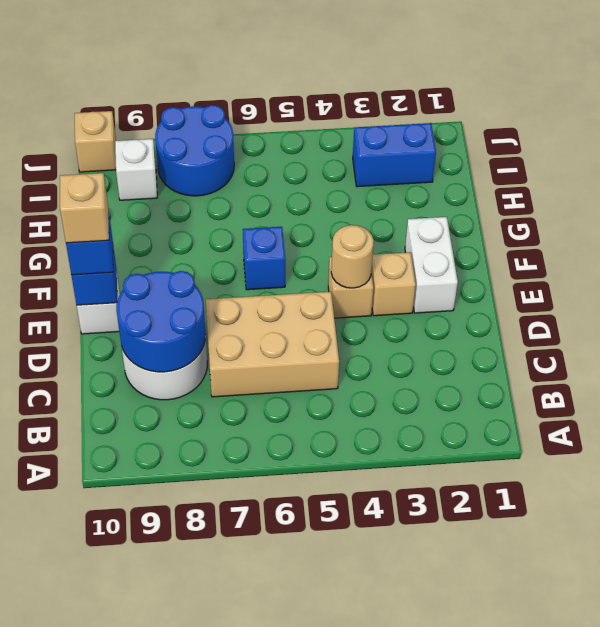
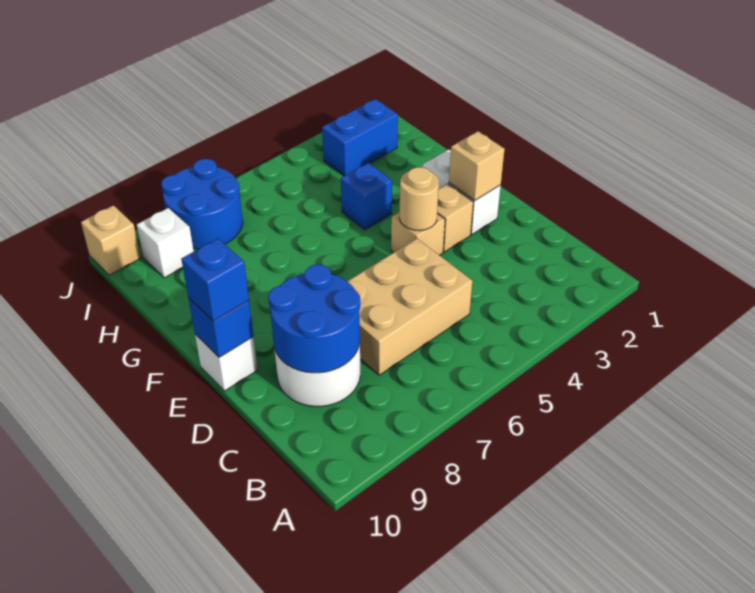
tan 1x1 brick [60,173,109,243] -> tan 1x1 brick moved to [449,131,504,201]
blue 1x1 brick [243,227,285,290] -> blue 1x1 brick moved to [341,163,392,230]

